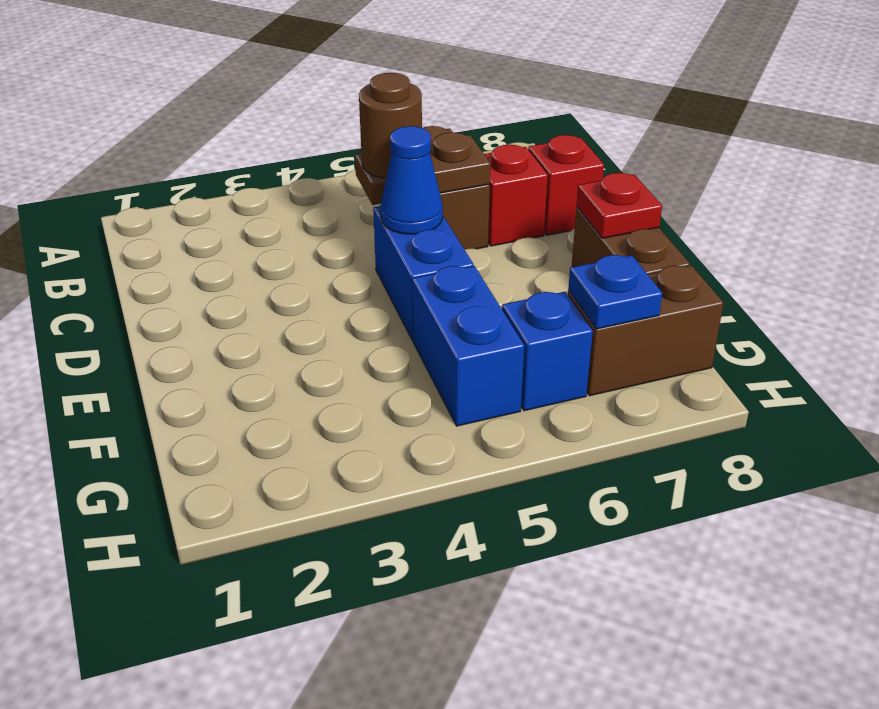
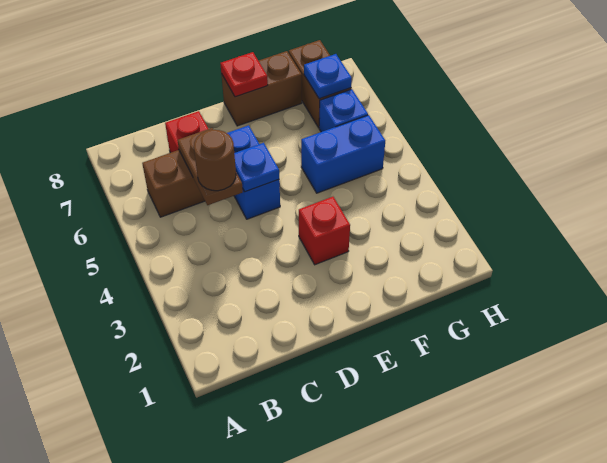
red 1x1 brick [528,135,604,235] -> red 1x1 brick moved to [299,197,350,265]
blue 1x2 brick [373,206,474,341] -> blue 1x2 brick turned to [227,125,280,219]
blue 1x1 cone [380,126,443,234] -> blue 1x1 plate [234,143,279,192]

